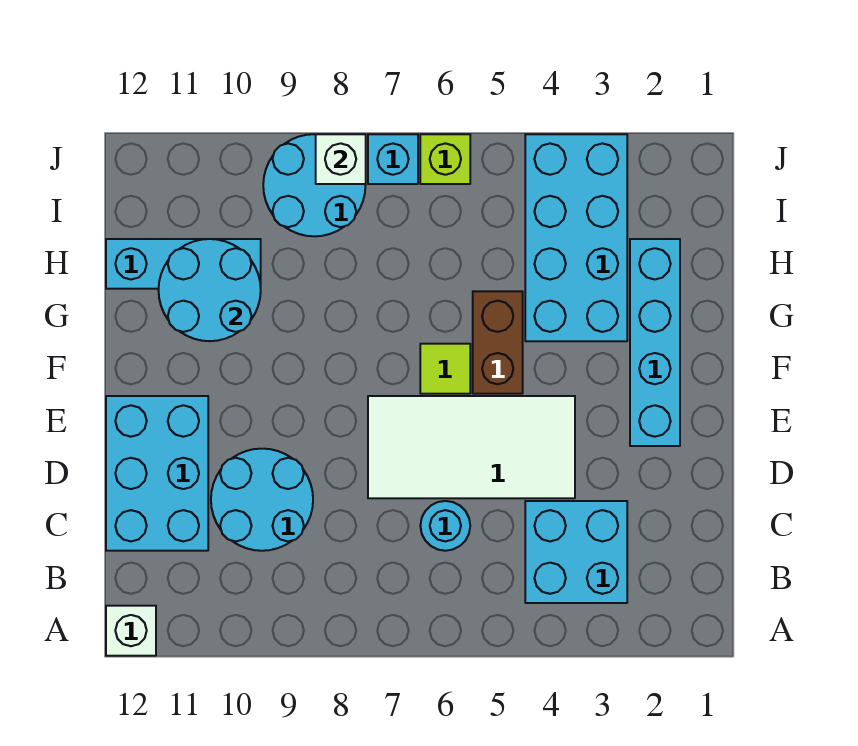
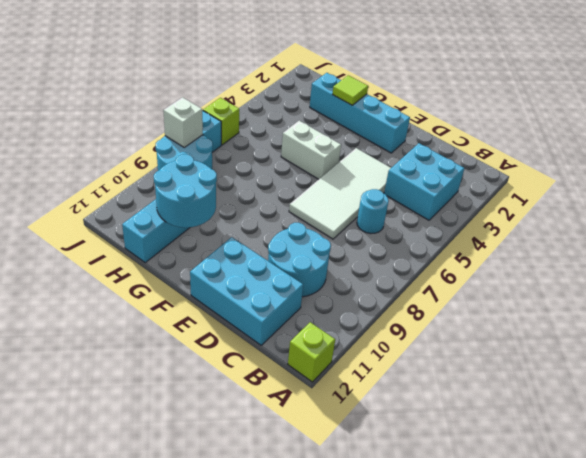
white 1x1 brick [106,606,156,656] -> lime 1x1 brick [288,322,335,382]
brown 1x2 brick [473,291,523,394] -> white 1x2 brick [281,121,341,179]
lime 1x1 tile [420,344,470,394] -> lime 1x1 tile moved to [332,75,368,105]
cyan 2x4 brick [525,134,627,341] -> none

